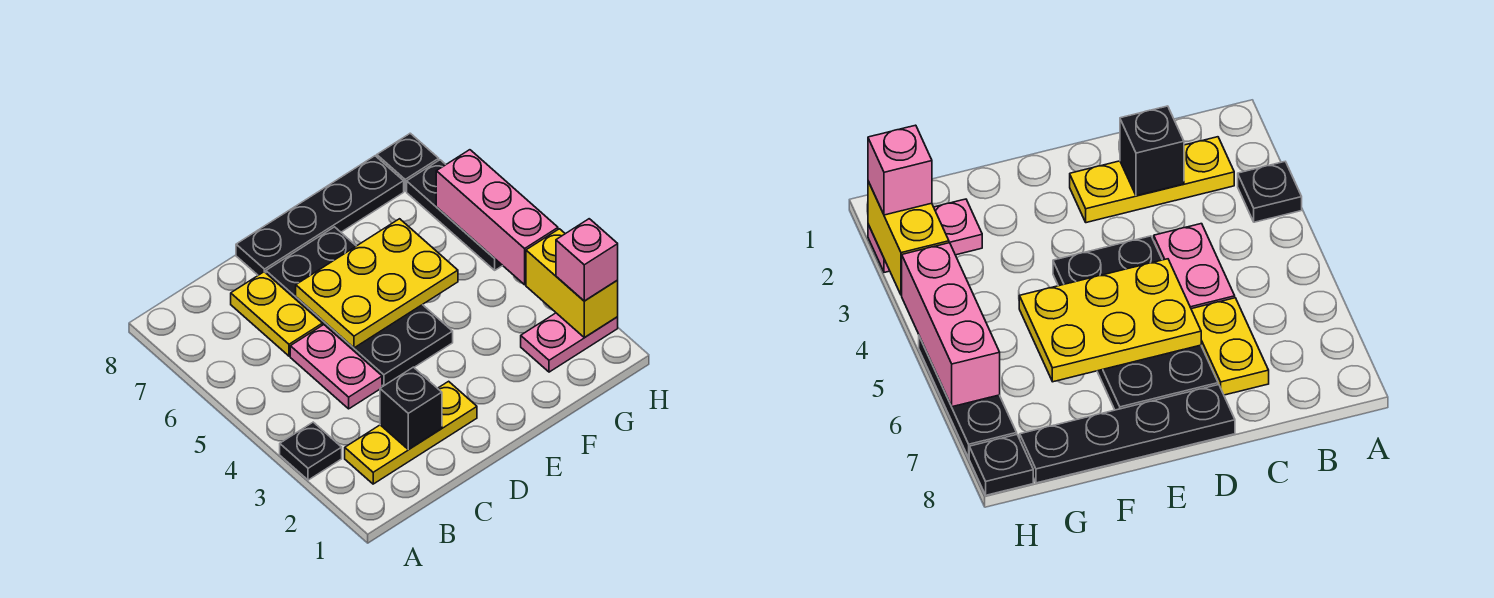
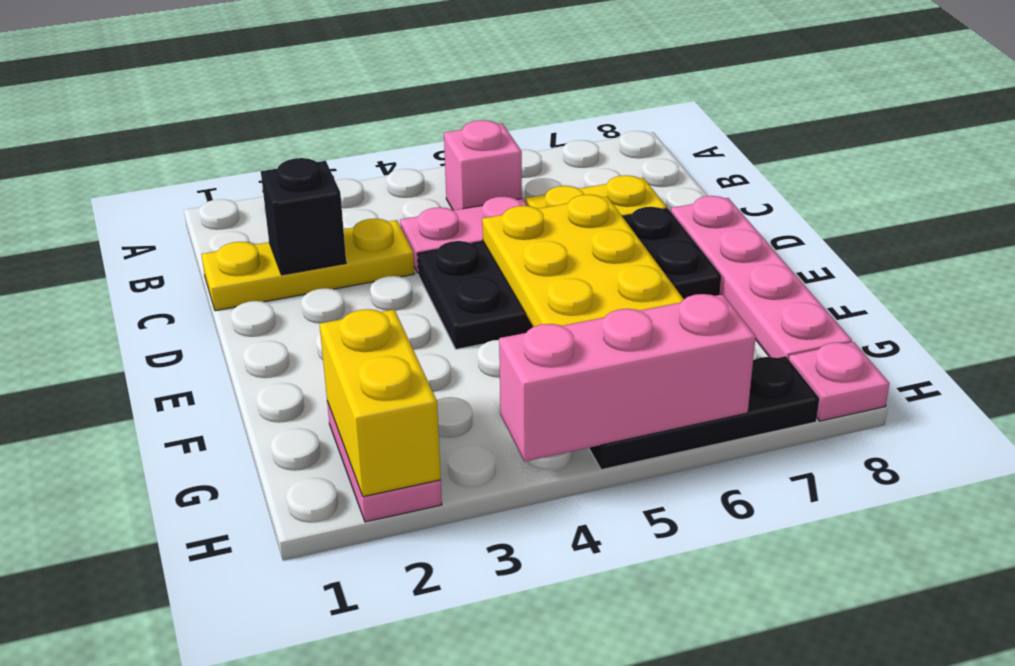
black 1x1 plate [280,422,342,480] -> none
yellow 1x3 plate [345,381,477,484] -> yellow 1x3 plate turned to [201,219,415,311]
black 1x4 plate [236,156,404,275] -> pink 1x4 plate [671,196,852,359]
yellow 1x2 brick [526,229,618,338] -> yellow 1x2 brick turned to [320,309,441,497]
pink 1x1 brick [556,219,618,301] -> pink 1x1 brick moved to [444,120,522,210]
black 1x1 plate [377,133,439,191] -> pink 1x1 plate [789,342,890,421]

